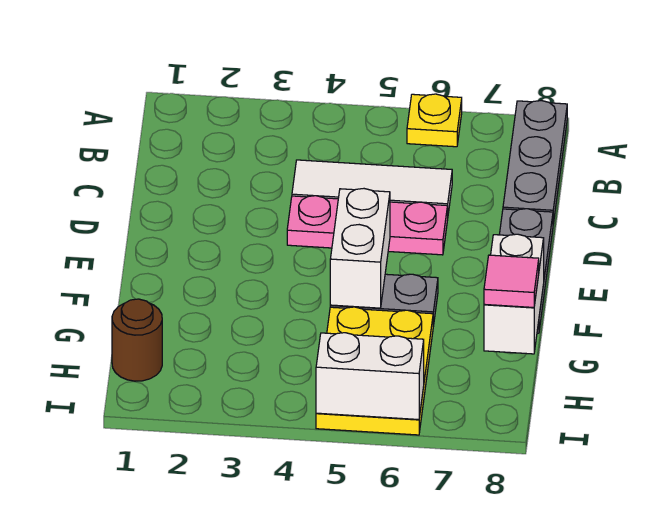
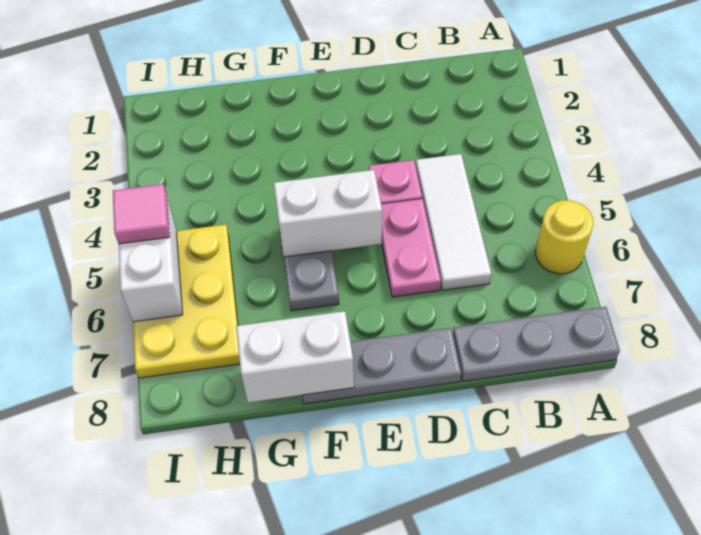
yellow 1x1 plate [407,94,462,147] -> yellow 1x1 round brick [535,200,594,274]
yellow 2x3 plate [316,307,433,435] -> yellow 2x3 plate turned to [133,225,240,378]
pink 1x1 tile [484,255,539,307] -> pink 1x1 tile moved to [113,184,170,244]
brown 1x1 round brick [112,299,162,381] -> none

